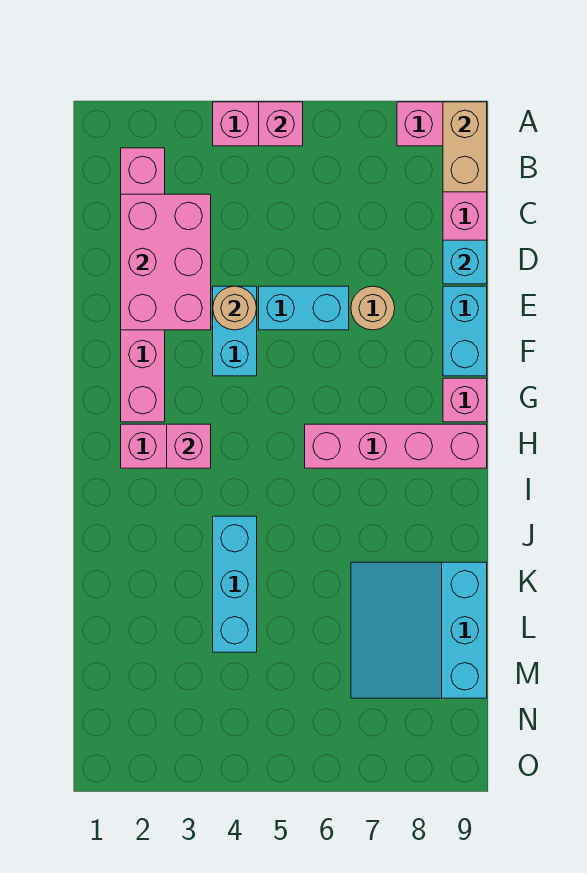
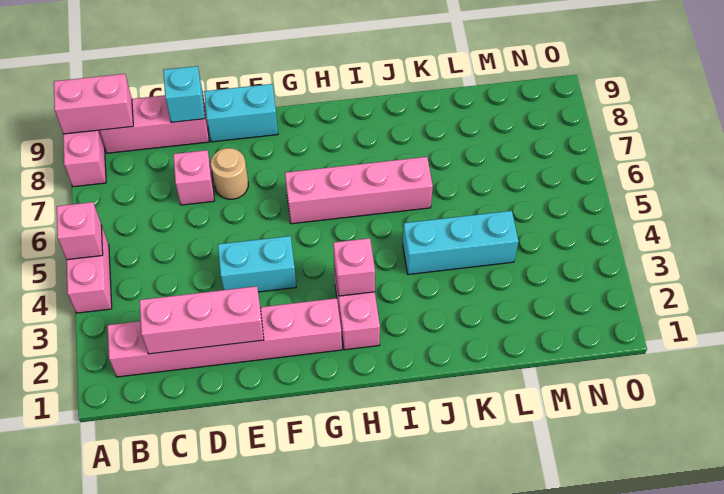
tan 1x2 brick [443,102,487,192] -> pink 1x2 brick [54,74,133,134]
pink 2x3 brick [121,194,211,330] -> pink 1x3 brick [140,286,264,354]
tan 1x1 round brick [213,286,257,330] -> none
cyan 1x2 brick [259,286,349,330] -> none
pink 1x1 brick [443,378,487,422] -> pink 1x1 brick moved to [173,150,214,205]
pink 1x4 brick [305,424,487,468] -> pink 1x4 brick turned to [285,157,433,224]
cyan 3x3 slope [351,562,487,698] -> none

